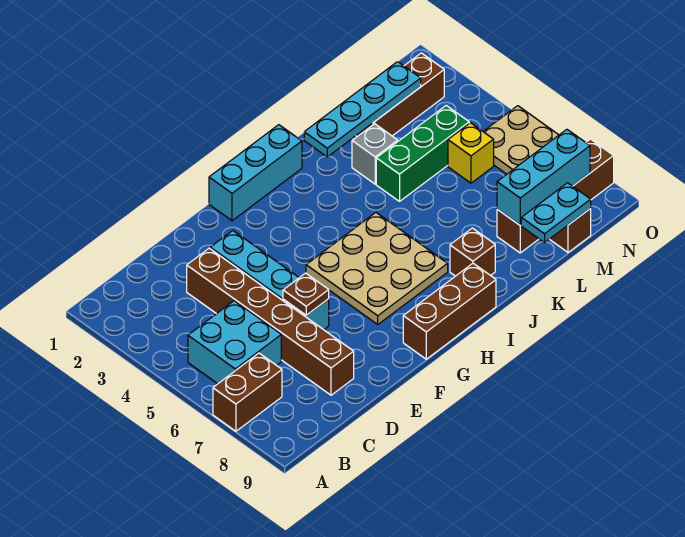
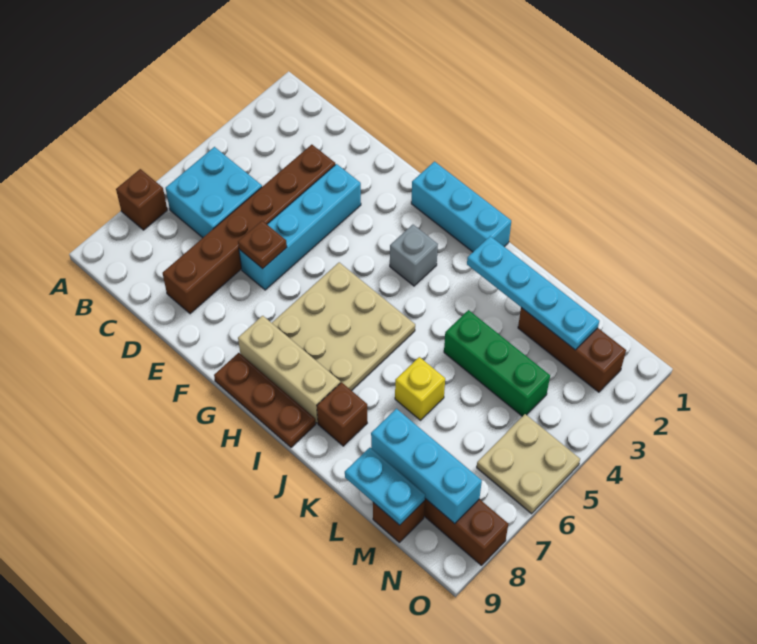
brown 1x2 brick [213,353,282,431] -> brown 1x1 brick [116,169,167,230]
none -> tan 1x3 brick [238,316,340,423]
brown 1x3 brick [403,263,496,359] -> brown 1x3 plate [214,353,316,447]
grey 1x1 brick [352,124,398,184] -> grey 1x1 brick moved to [390,225,438,286]
yellow 1x1 brick [448,123,494,183] -> yellow 1x1 brick moved to [395,357,445,420]

